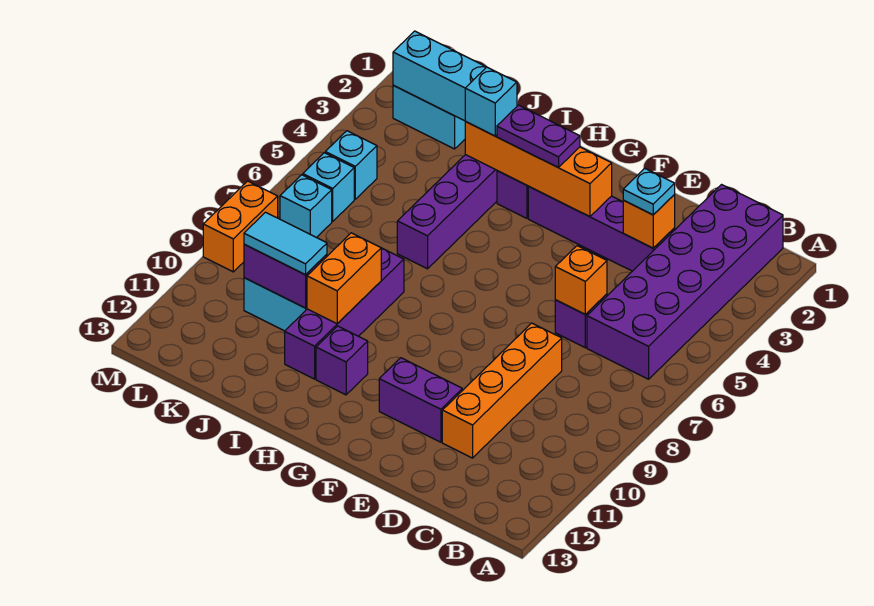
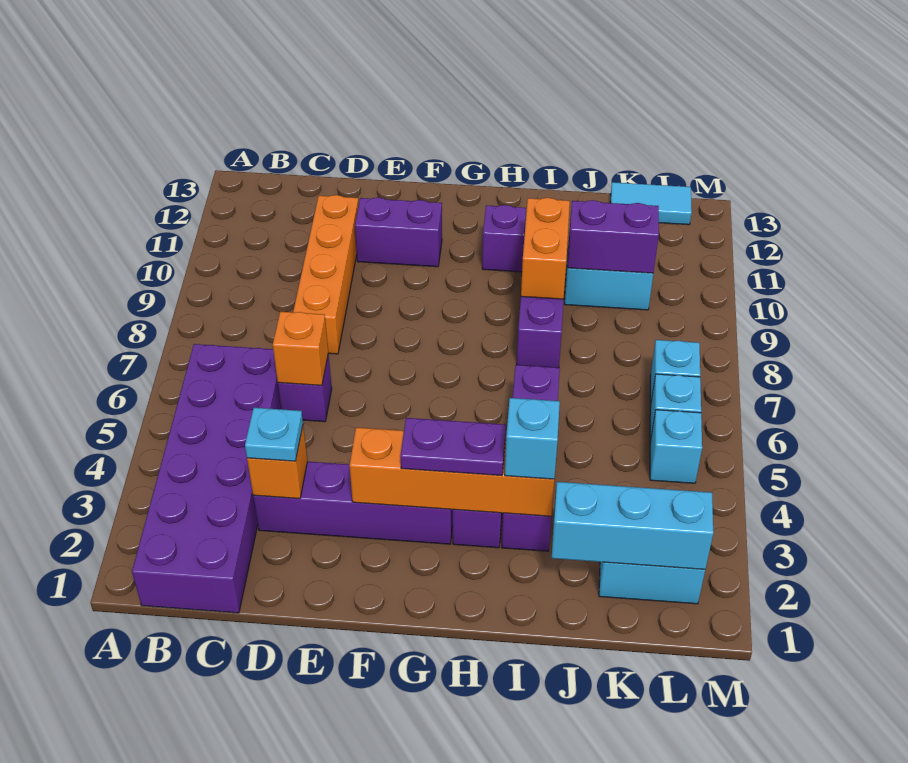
cyan 1x2 tile [244,212,327,275] -> cyan 1x2 tile moved to [610,182,692,225]
orange 1x2 brick [203,181,278,272] -> none

